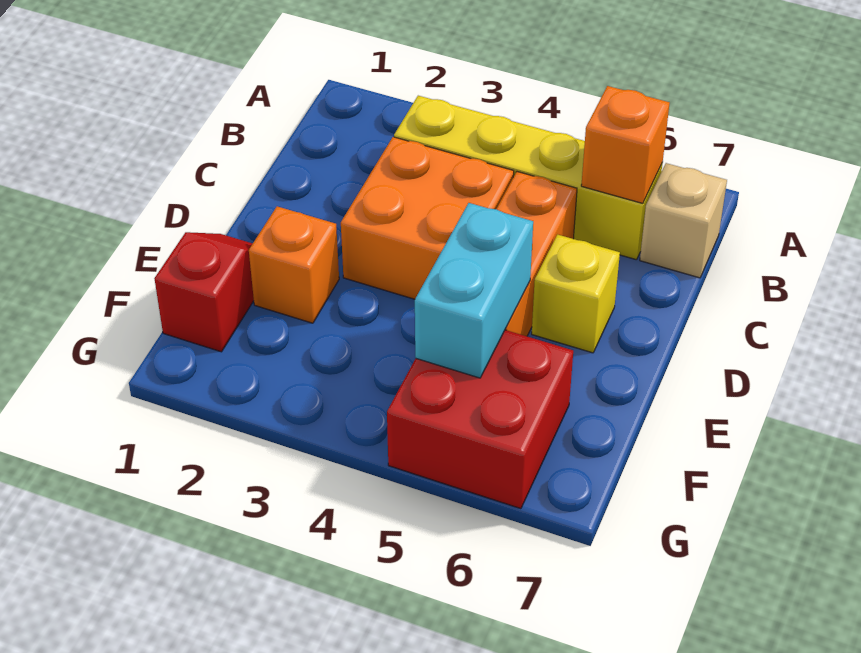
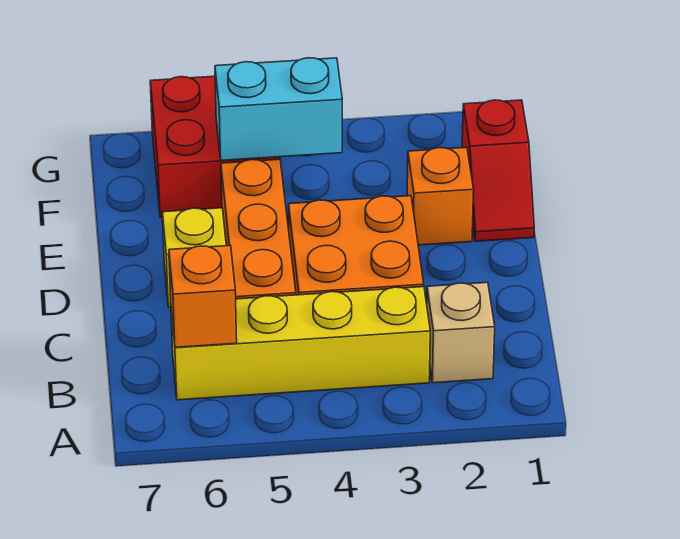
tan 1x1 brick [640,163,727,278] -> tan 1x1 brick moved to [427,282,495,383]
cyan 1x2 brick [415,203,533,378] -> cyan 1x2 brick turned to [215,58,342,160]

